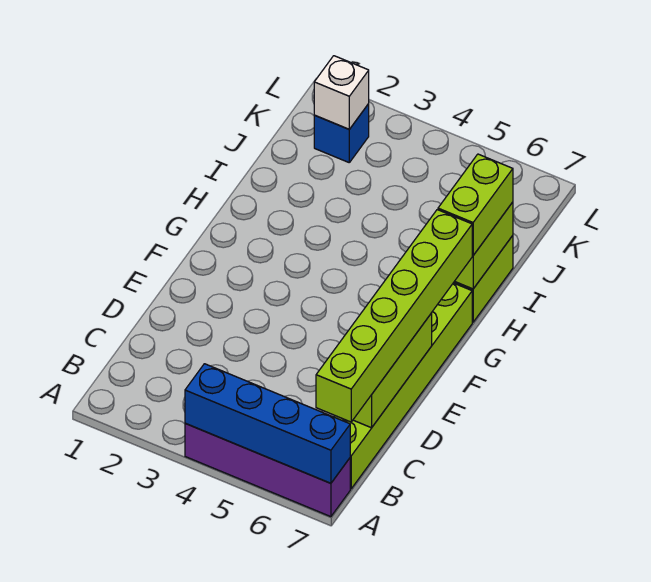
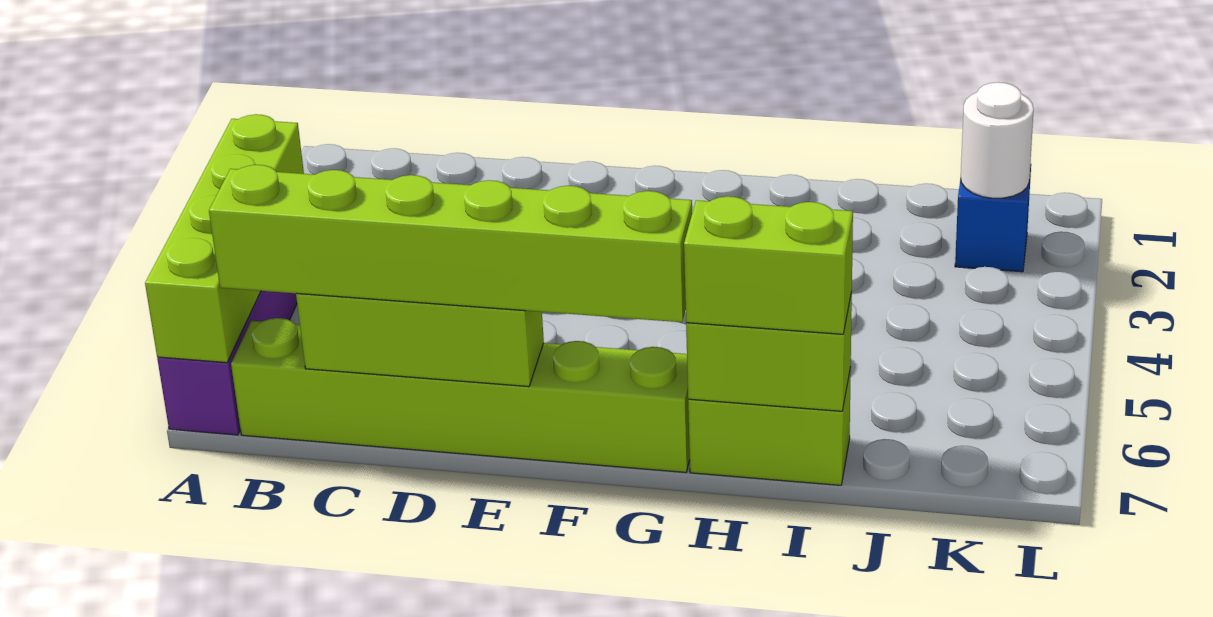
blue 1x4 brick [185,364,350,483] -> lime 1x4 brick [145,114,304,363]
white 1x1 brick [314,56,369,129] -> white 1x1 round brick [961,82,1034,198]

